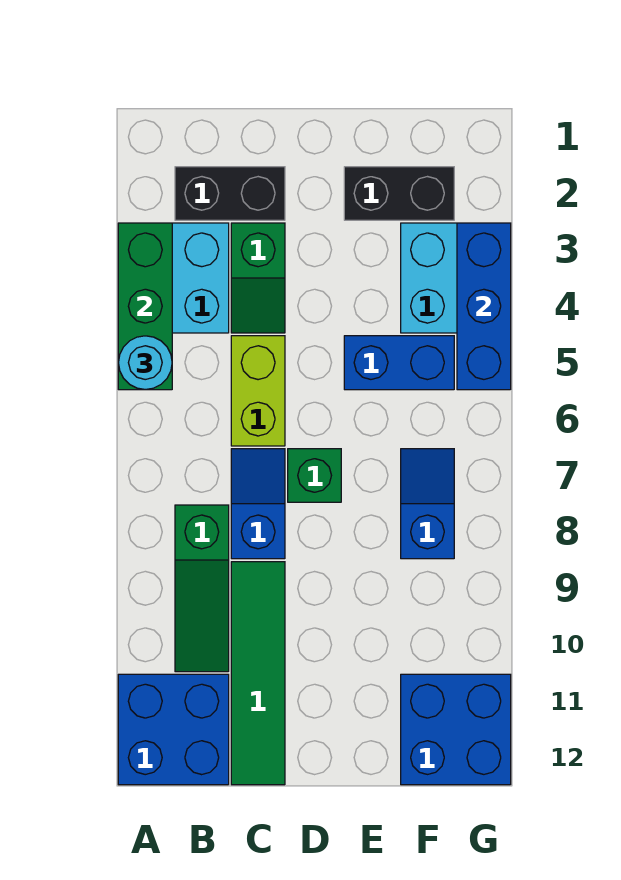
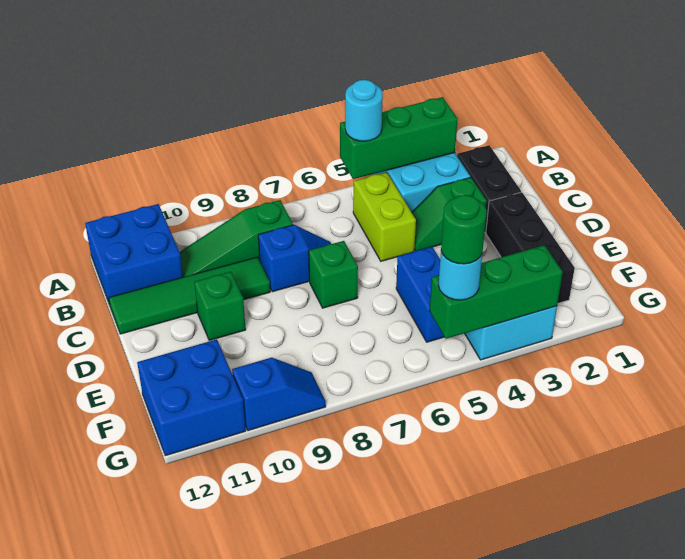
lime 1x2 brick [231,336,285,446] -> lime 1x2 brick turned to [353,172,416,261]
none -> green 1x1 brick [194,272,246,341]
black 1x2 brick [344,167,454,220] -> black 1x3 brick [486,192,575,303]
blue 1x2 slope [401,449,454,559] -> blue 1x2 slope moved to [232,358,326,431]
blue 1x3 brick [457,223,511,390] -> green 1x3 brick [430,245,563,339]
none -> cyan 1x1 round brick [438,251,482,300]
none -> green 1x1 round brick [441,195,487,264]

